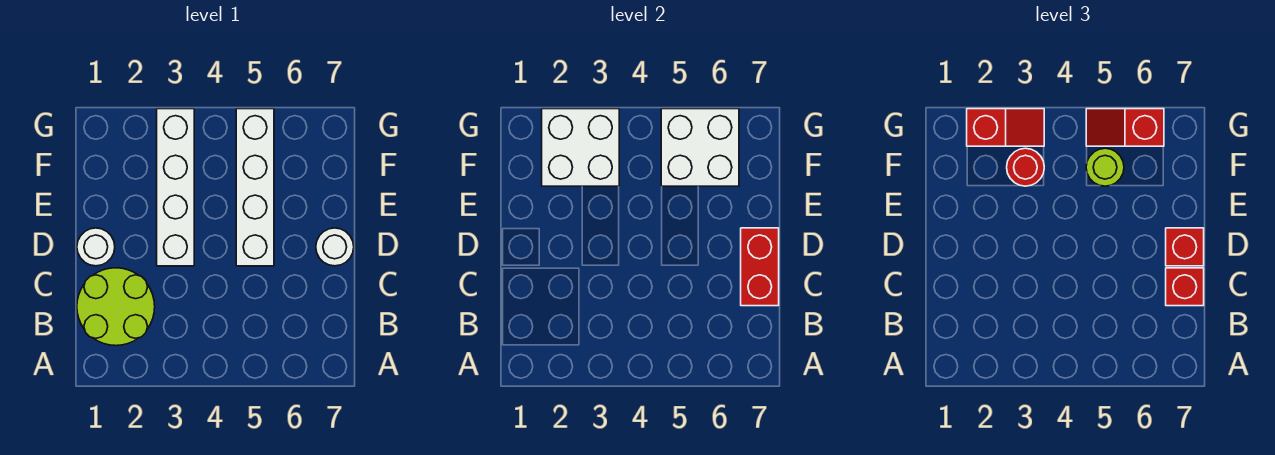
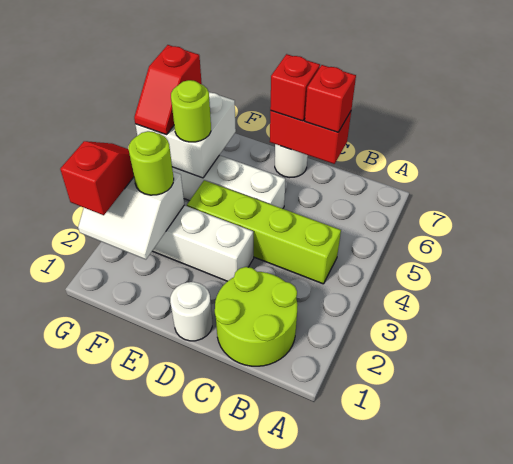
none -> lime 1x4 brick [187,180,341,284]
white 2x2 brick [542,109,619,186] -> white 2x2 slope [78,172,184,259]
red 1x1 round brick [1007,148,1044,186] -> lime 1x1 round brick [129,131,174,195]

